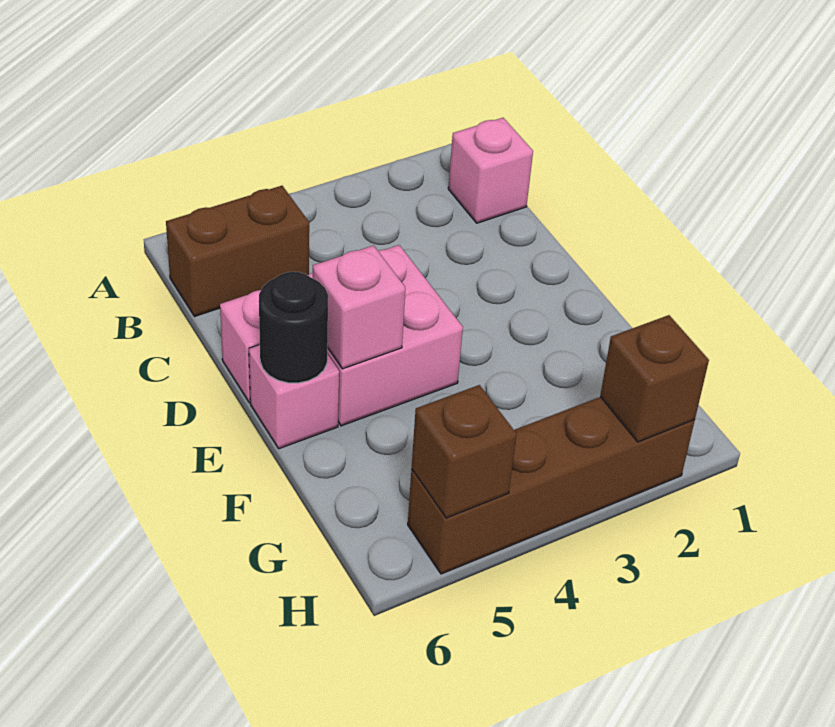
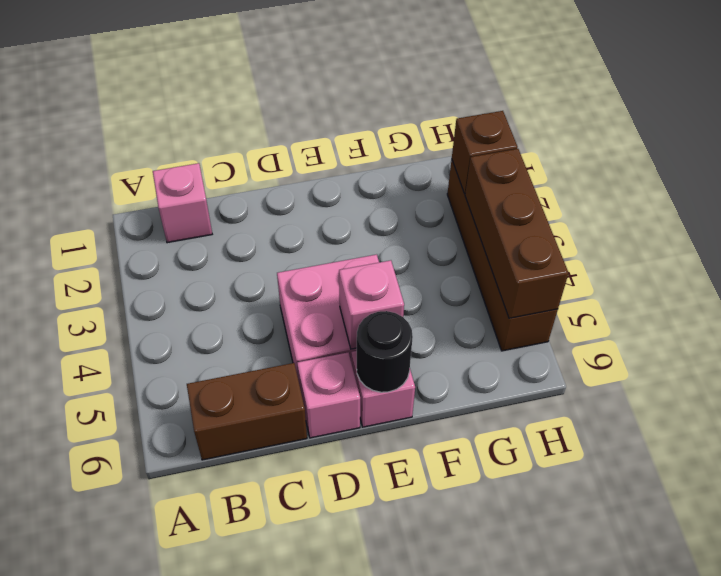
brown 1x2 brick [166,186,309,317] -> brown 1x2 brick turned to [187,363,307,460]
brown 1x1 brick [412,385,517,518] -> brown 1x3 brick [465,149,568,318]

